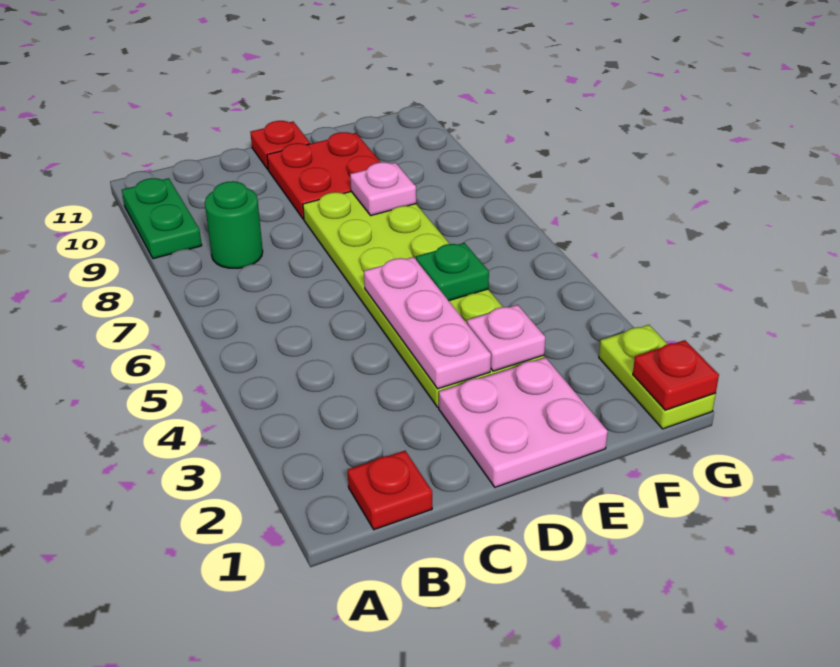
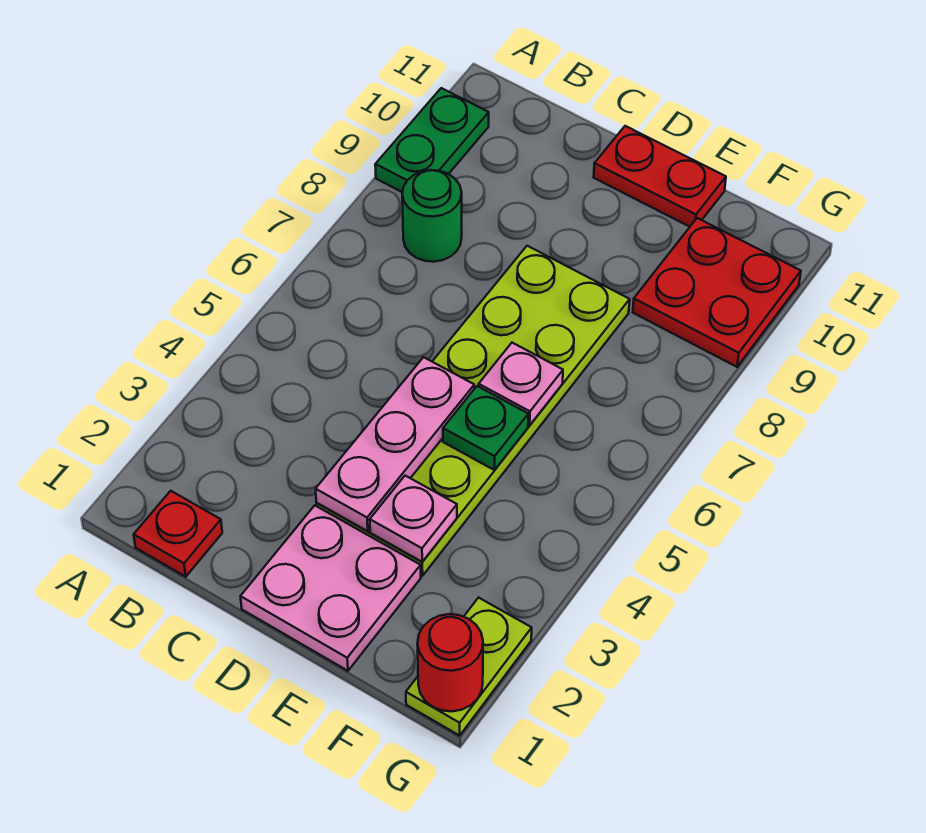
red 2x2 plate [267,132,380,219] -> red 2x2 plate moved to [633,218,801,367]
red 1x1 plate [250,121,310,169] -> red 1x2 plate [594,126,726,227]
pink 1x1 plate [350,162,416,216] -> pink 1x1 plate moved to [479,343,563,425]
red 1x1 plate [633,340,719,410] -> red 1x1 round brick [417,614,483,711]

